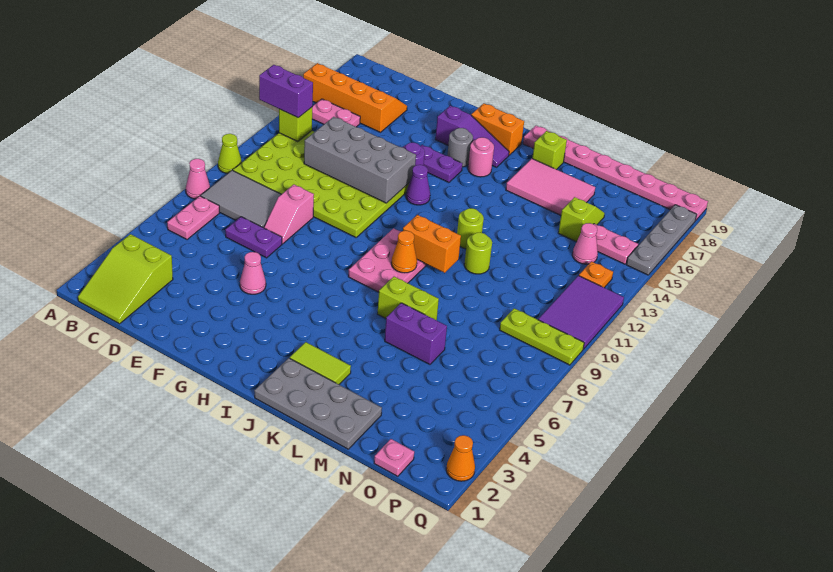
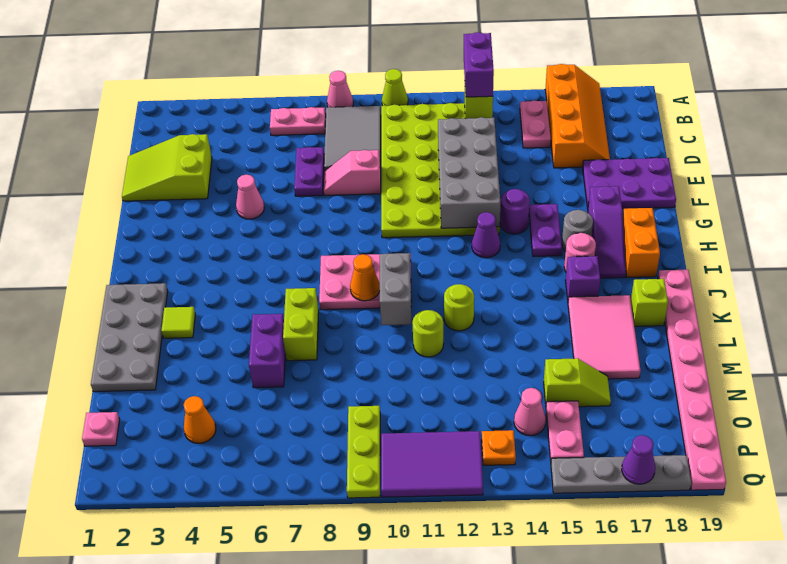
lime 2x3 slope [78,234,173,324] -> lime 2x3 slope moved to [122,134,212,201]
none -> purple 2x3 plate [583,158,676,209]
lime 1x2 tile [290,342,351,384] -> lime 1x1 tile [161,307,195,338]
orange 1x2 brick [403,215,461,273] -> grey 1x2 brick [380,253,411,325]
none -> purple 1x1 brick [565,256,600,300]
orange 1x1 cone [446,435,475,481] -> orange 1x1 cone moved to [184,396,216,443]
none -> purple 1x1 cone [622,435,655,484]

